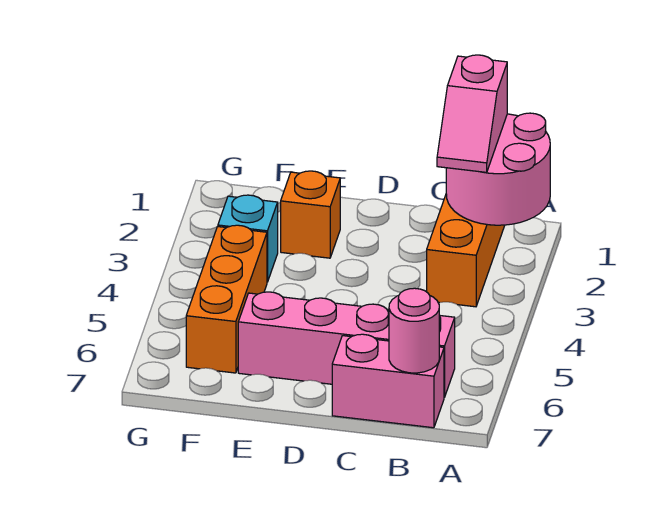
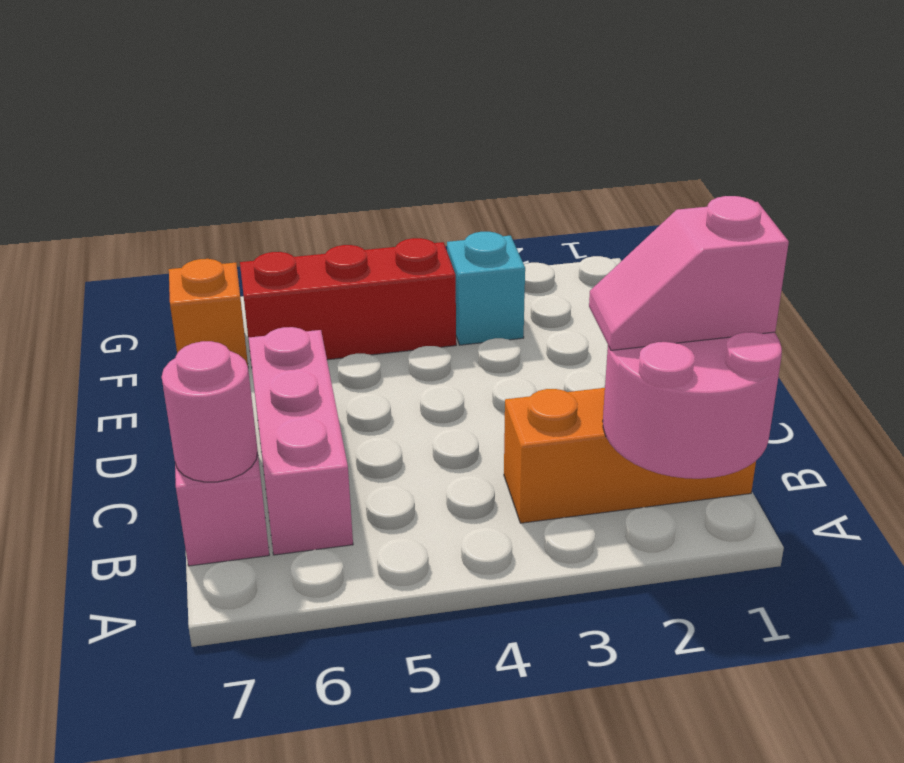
pink 1x4 brick [238,292,455,397] -> pink 1x3 brick [248,327,353,555]
orange 1x1 brick [281,171,340,258] -> orange 1x1 brick moved to [169,259,248,366]
orange 1x3 brick [186,225,267,373] -> red 1x3 brick [240,238,456,365]

